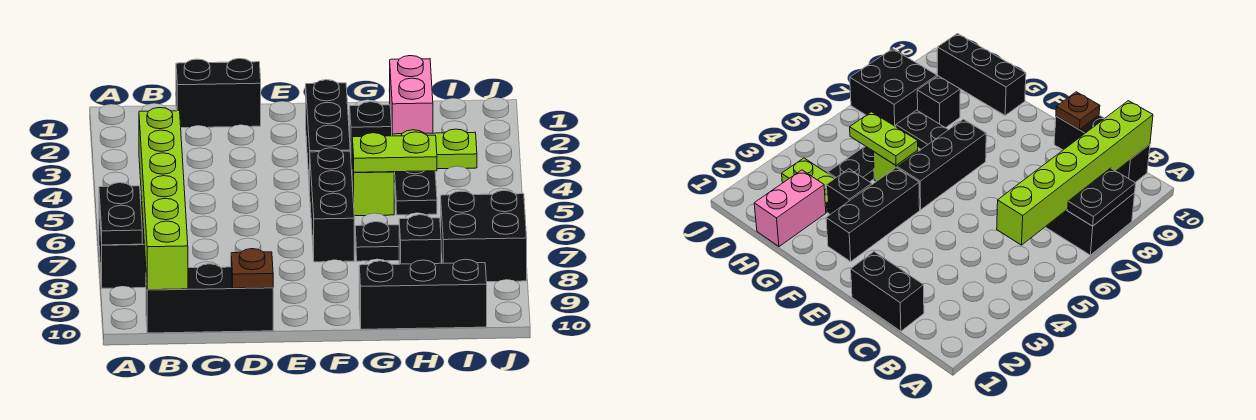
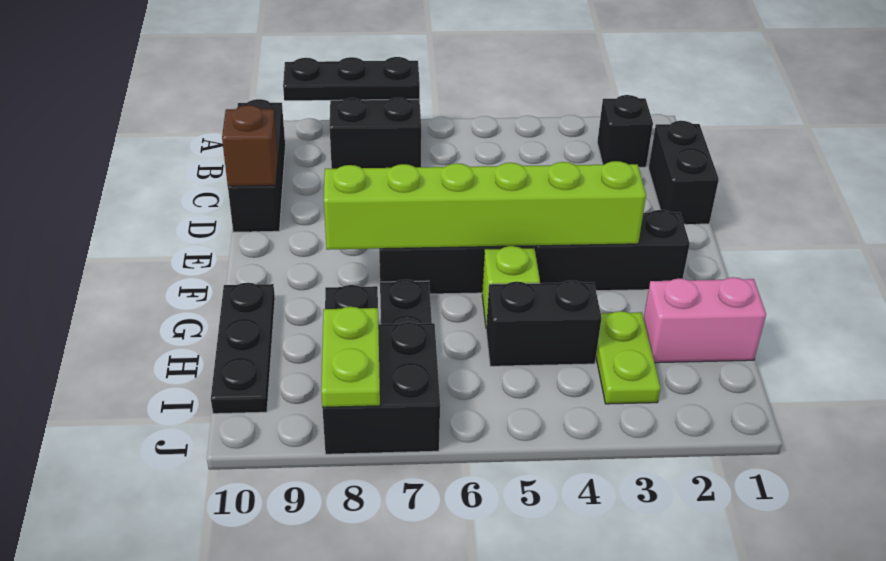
black 1x2 plate [99,183,142,245] -> black 1x3 plate [283,57,420,101]
lime 1x6 brick [139,108,188,290] -> lime 1x6 brick moved to [324,161,646,250]
brown 1x1 plate [231,249,273,288] -> brown 1x1 brick [222,105,278,186]
black 1x1 brick [350,102,392,170] -> black 1x1 brick moved to [597,95,653,167]
lime 1x2 plate [352,132,437,172] -> lime 1x2 plate moved to [321,307,380,407]
black 1x3 brick [359,259,487,329] -> black 1x3 plate [211,283,275,414]
black 1x2 plate [394,171,437,215] -> black 1x2 brick [486,281,602,366]

